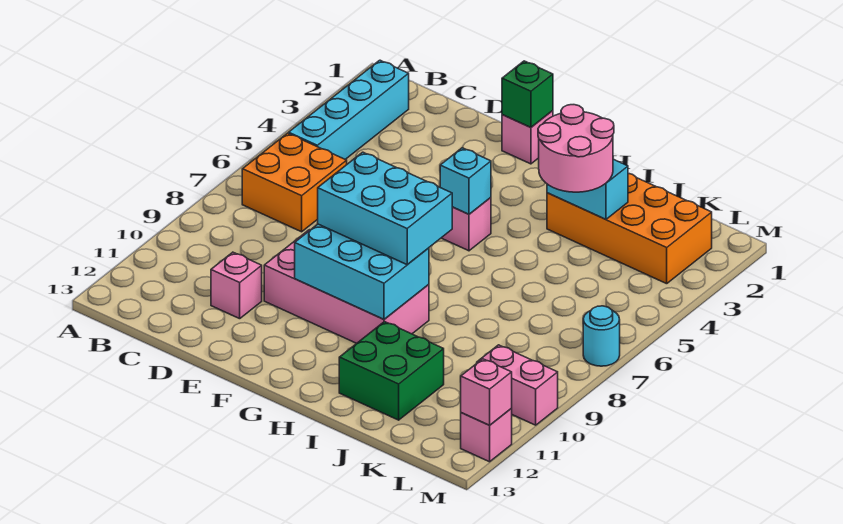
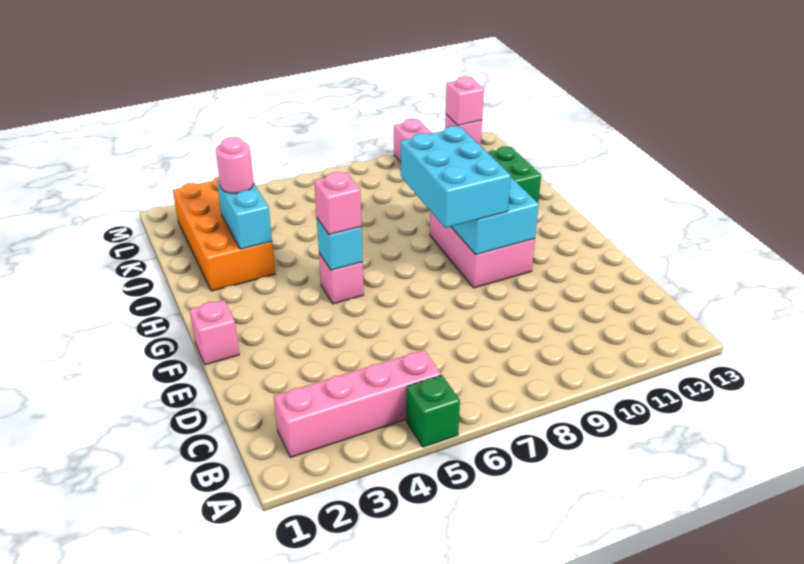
cyan 1x4 brick [289,60,409,159] -> pink 1x4 brick [274,350,441,457]
orange 2x2 brick [242,133,347,232] -> none
pink 1x1 brick [211,252,262,319] -> pink 1x1 brick moved to [314,172,361,235]
pink 2x4 brick [264,230,429,343] -> pink 2x3 brick [430,211,535,288]
green 1x1 brick [502,61,553,128] -> green 1x1 brick moved to [406,375,460,447]
pink 2x2 round brick [538,105,614,192] -> pink 1x1 round brick [216,137,254,194]
cyan 1x1 round brick [583,306,620,366] -> none

